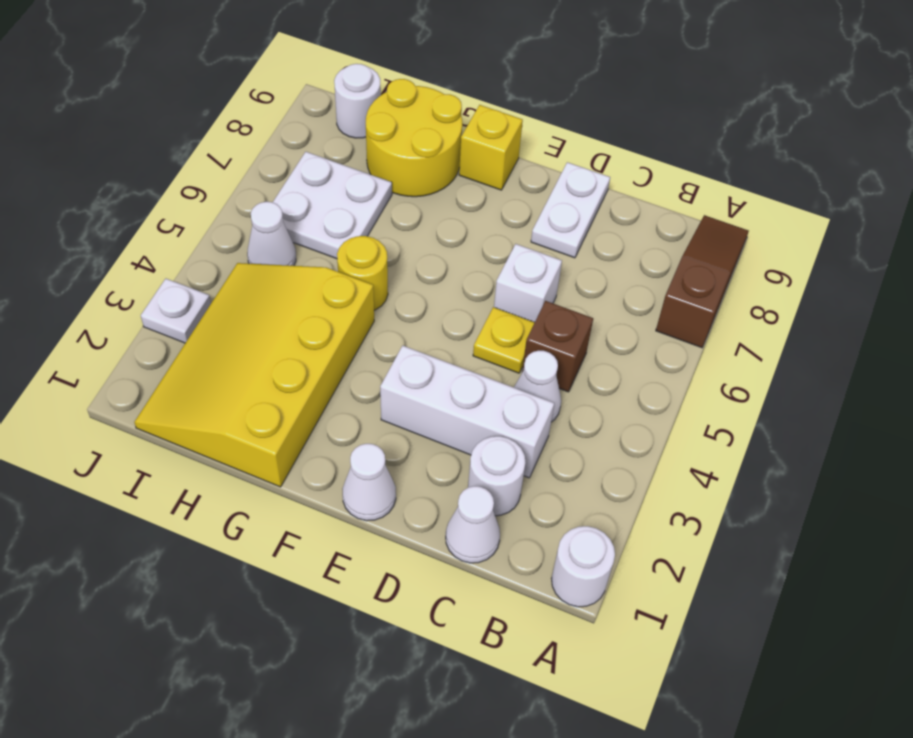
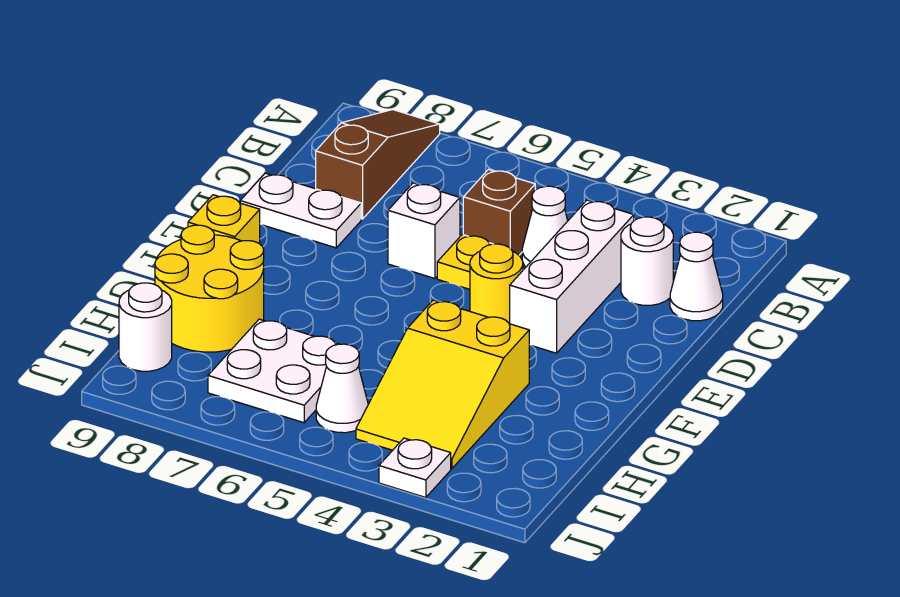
white 1x1 round brick [552,526,615,607] -> none
brown 1x3 slope [656,215,749,348] -> brown 1x3 slope turned to [316,110,440,219]
white 1x1 cone [342,444,396,521] -> none
yellow 3x4 slope [134,263,374,487] -> yellow 2x3 slope [356,300,529,469]
yellow 1x1 round brick [337,236,388,310] -> yellow 1x1 round brick moved to [470,244,523,324]

